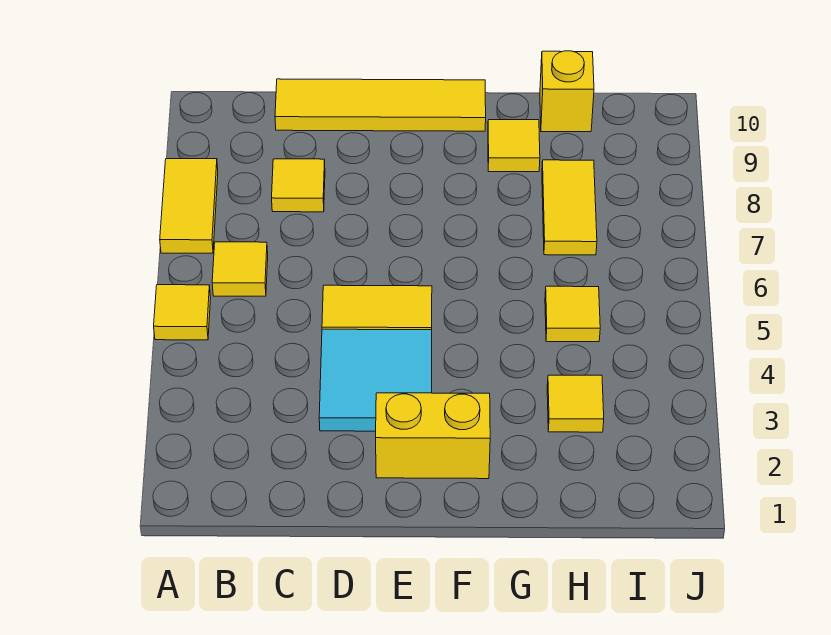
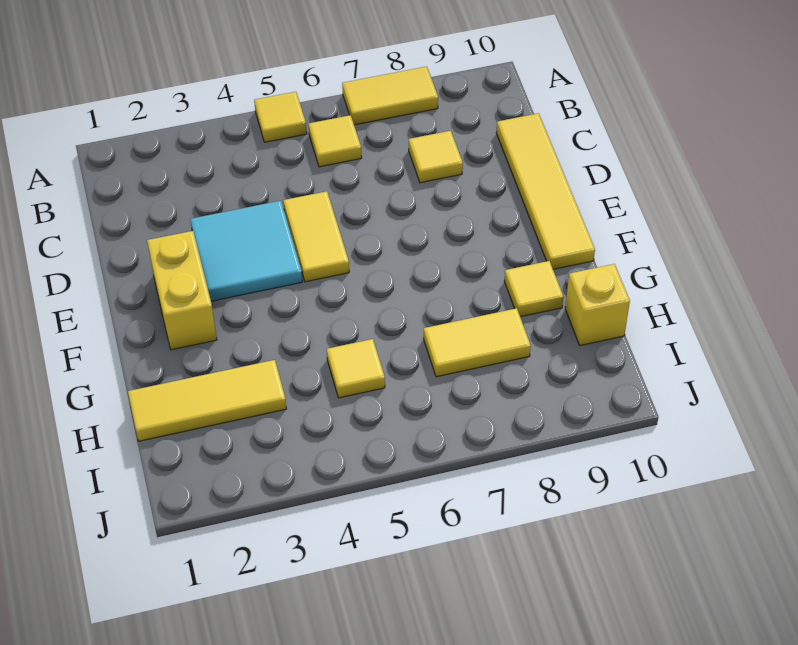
yellow 1x1 tile [547,375,604,432] -> yellow 1x3 tile [128,360,286,441]

